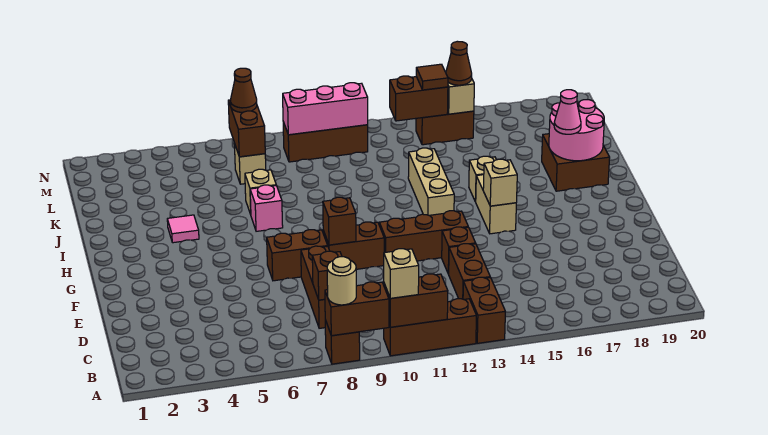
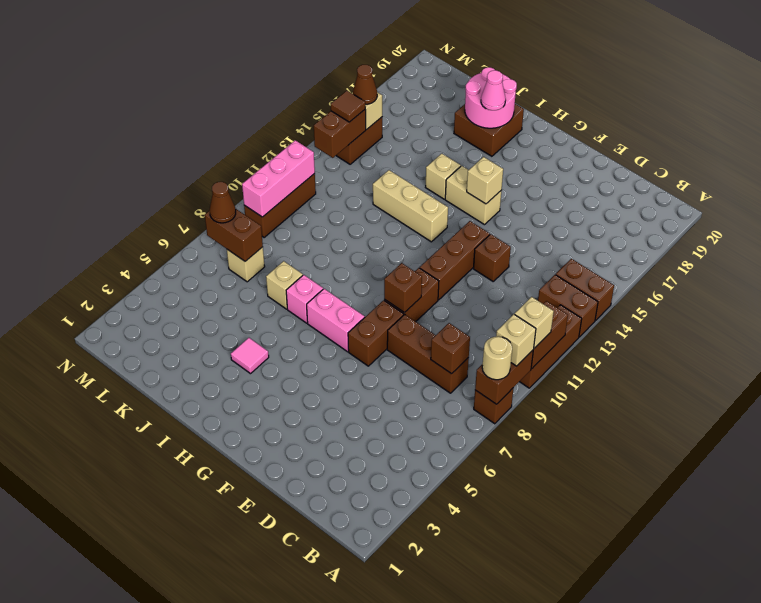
none -> tan 1x1 brick [496,314,536,366]
brown 1x2 brick [449,244,490,299] -> brown 1x2 brick moved to [556,259,614,321]
none -> pink 1x2 brick [307,289,365,352]

